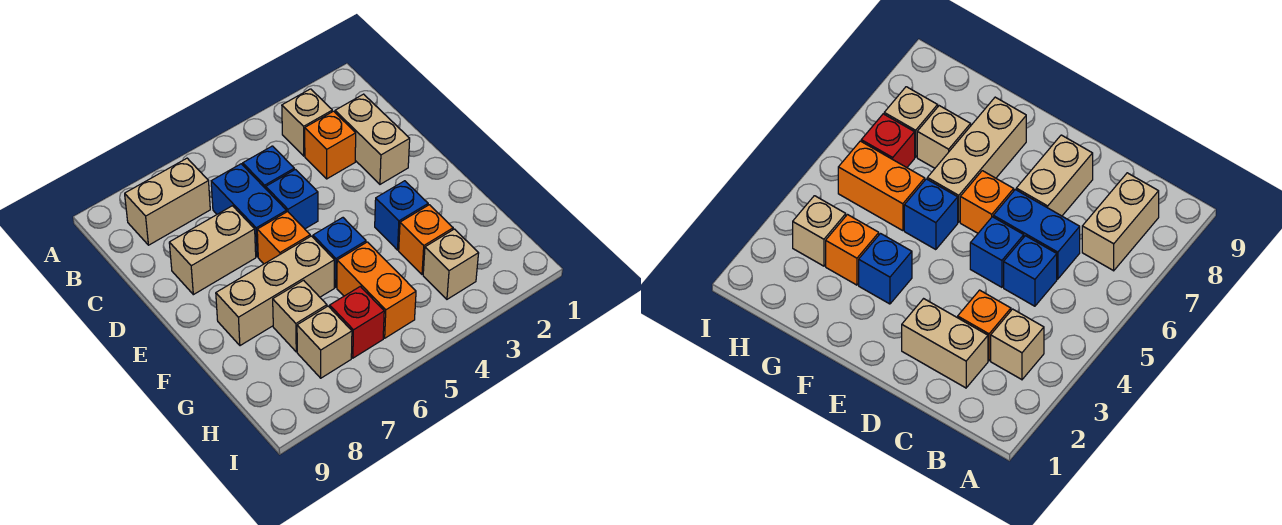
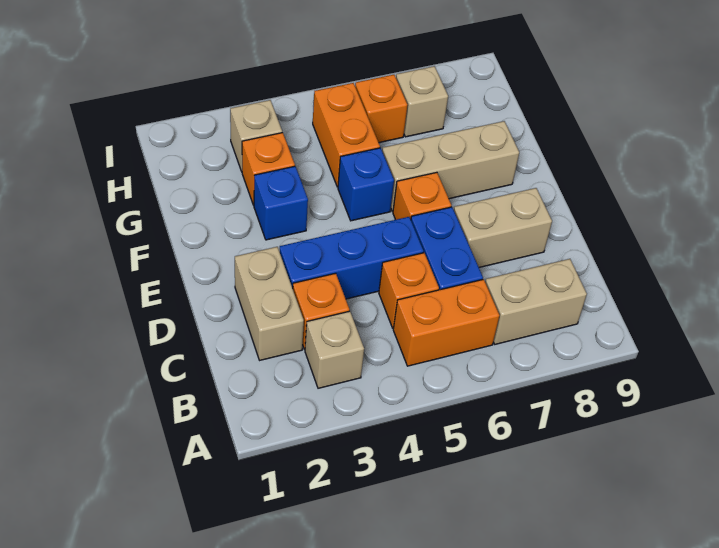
none -> orange 1x2 brick [393,279,500,366]
blue 1x1 brick [243,146,294,189] -> orange 1x1 brick [379,253,439,328]
blue 1x1 brick [266,170,318,229] -> blue 1x3 brick [280,217,424,299]
tan 1x1 brick [273,280,327,352] -> none
red 1x1 brick [330,286,384,358] -> orange 1x1 brick [355,75,407,143]

